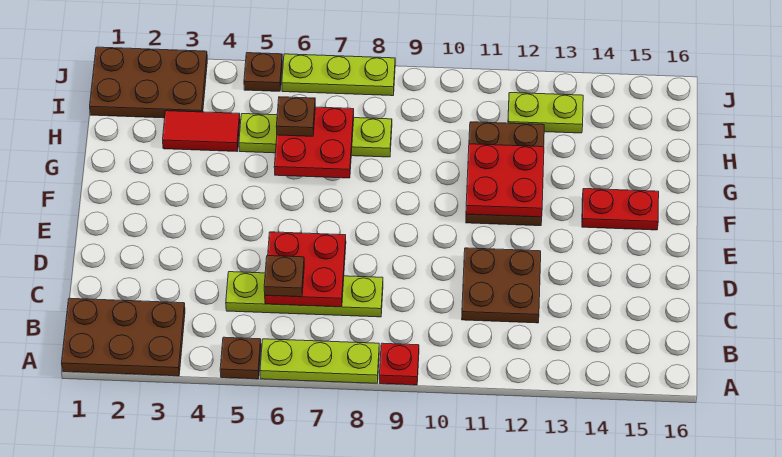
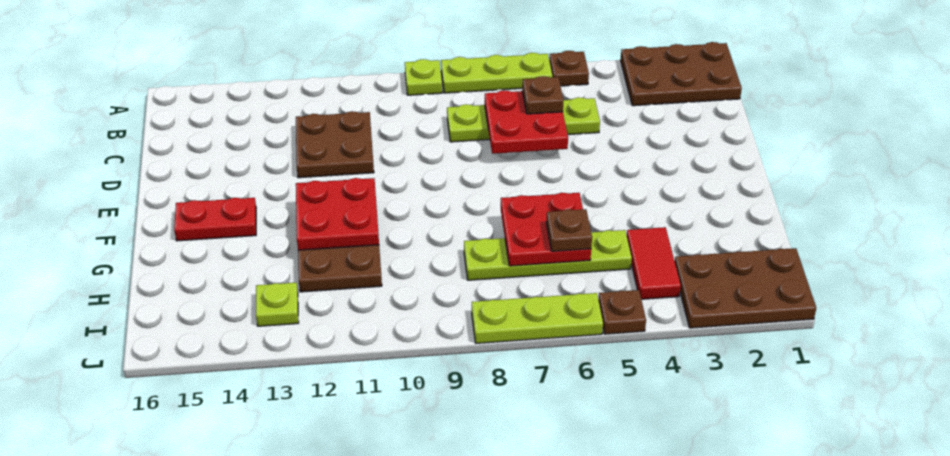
red 1x1 plate [380,343,419,385] -> lime 1x1 plate [405,59,442,95]
red 1x2 tile [163,111,240,151] -> red 1x2 tile turned to [627,227,681,299]
lime 1x2 plate [508,93,583,133] -> lime 1x1 plate [256,283,299,326]

